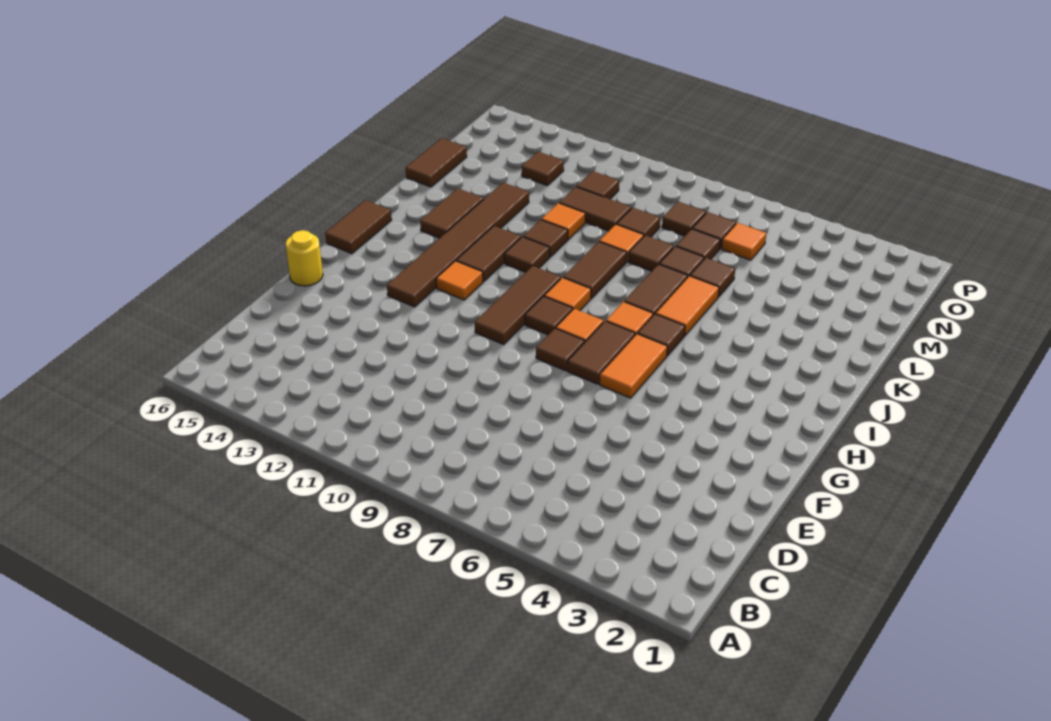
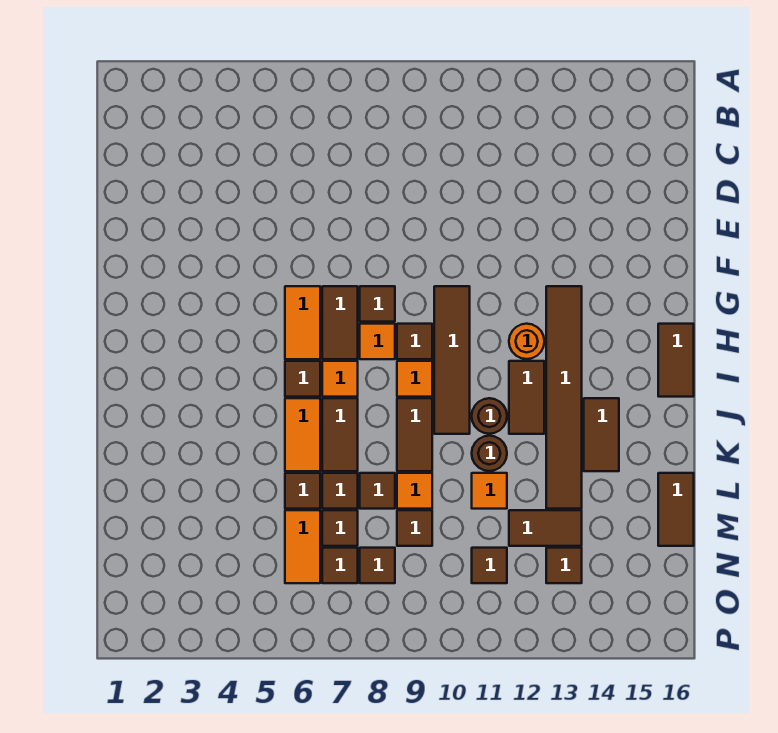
yellow 1x1 round brick [285,230,323,286] -> none
brown 1x3 tile [475,266,561,344] -> brown 1x4 tile [434,286,470,434]
orange 1x1 tile [436,261,483,300] -> orange 1x1 round brick [509,324,544,359]
brown 1x1 tile [504,237,550,272] -> brown 1x1 round brick [472,398,507,434]
brown 1x1 tile [523,220,568,257] -> brown 1x1 round brick [472,436,507,471]
brown 1x2 tile [559,187,631,231] -> brown 1x2 tile moved to [509,510,582,546]
orange 1x1 tile [722,223,766,260] -> orange 1x2 tile [285,510,320,583]

